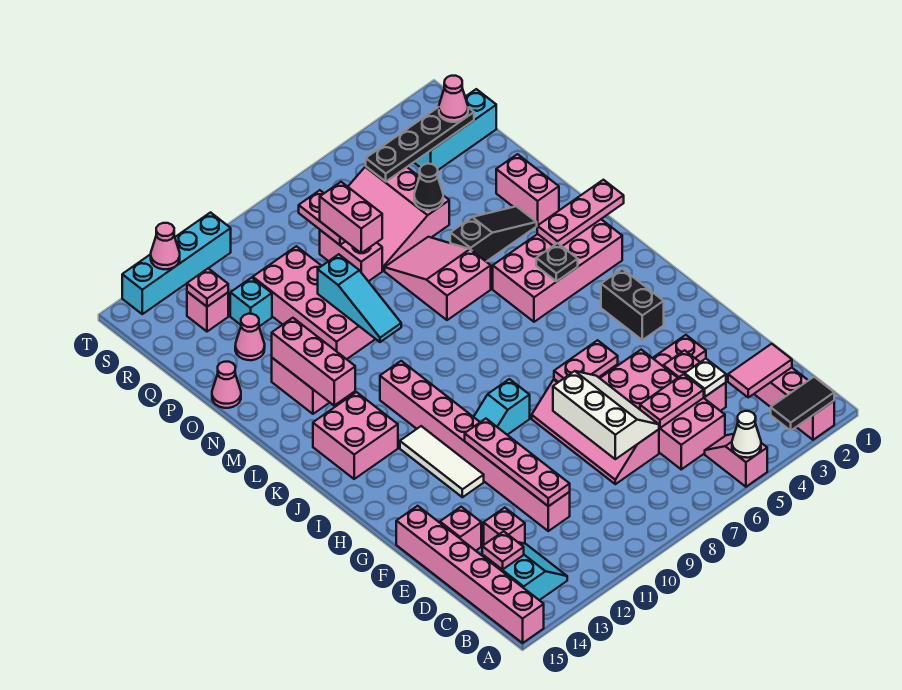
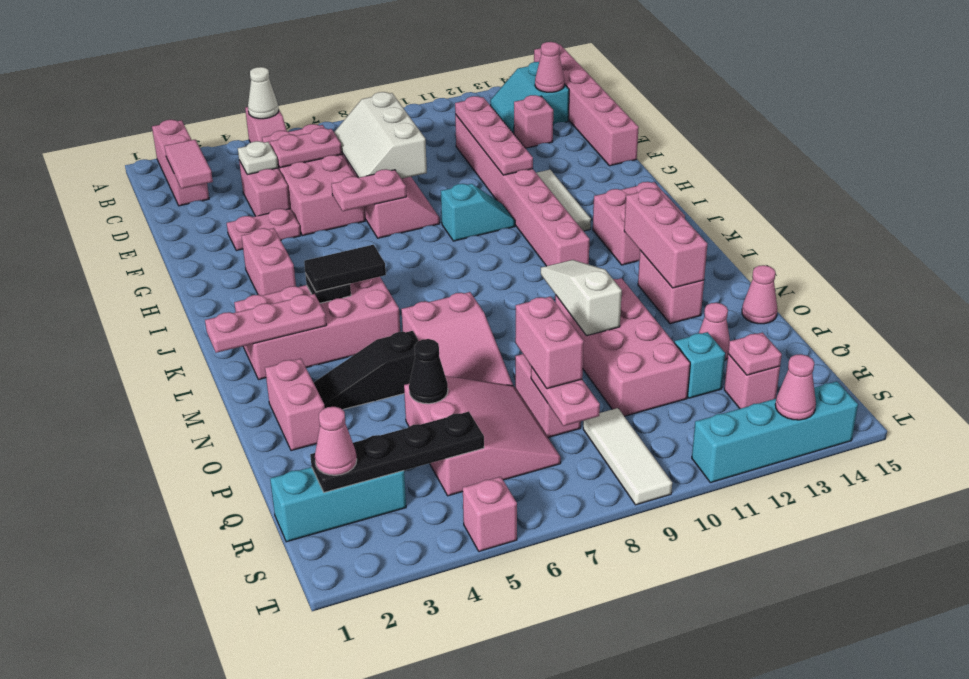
black 1x2 tile [771,377,834,430] -> black 1x2 tile moved to [304,245,386,292]
pink 1x2 tile [728,344,792,397] -> pink 1x2 tile turned to [165,140,213,189]
pink 1x1 plate [482,531,524,570] -> pink 1x1 cone [535,42,564,92]
pink 1x1 brick [440,507,481,551] -> pink 1x1 brick moved to [463,477,517,551]
black 1x2 brick [601,269,664,340] -> pink 1x2 brick [242,228,296,296]
cyan 1x3 slope [318,254,401,342] -> white 1x3 slope [541,260,622,336]
none -> white 1x3 tile [583,408,672,505]

